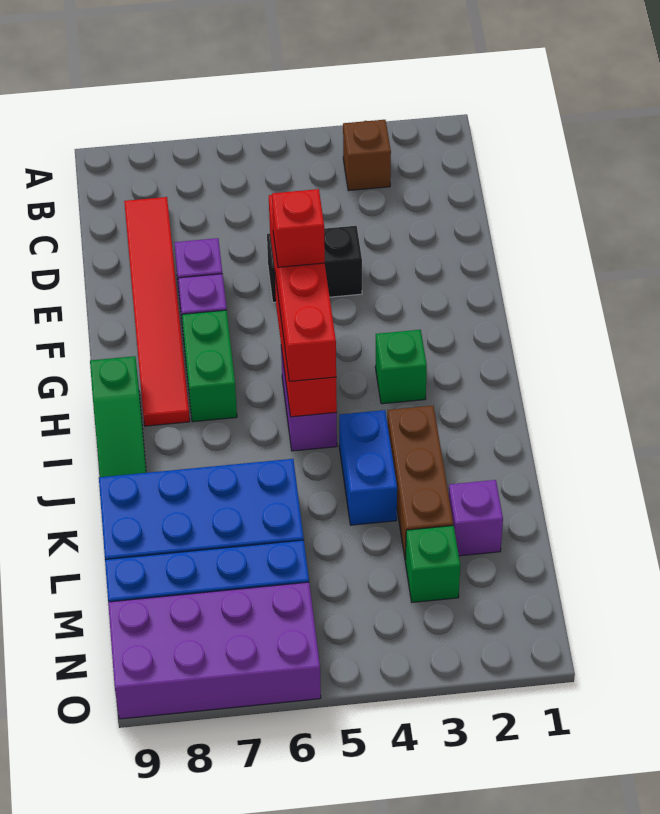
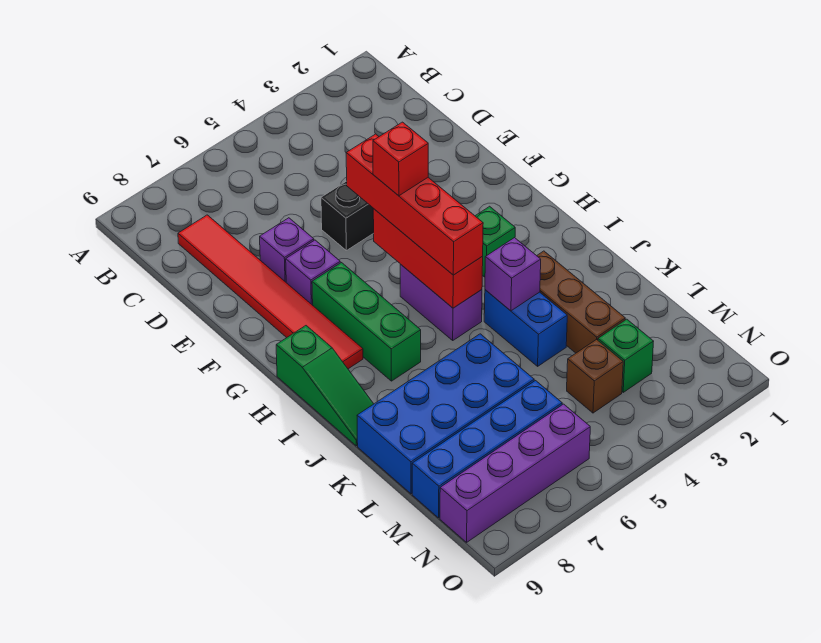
brown 1x1 brick [343,120,391,191] -> brown 1x1 brick moved to [567,339,623,413]
green 1x2 brick [182,310,237,422] -> green 1x3 brick [312,263,421,381]
purple 1x1 brick [449,480,503,556] -> purple 1x1 brick moved to [485,238,541,311]
purple 2x4 brick [108,582,321,719] -> purple 1x4 brick [440,404,590,542]

